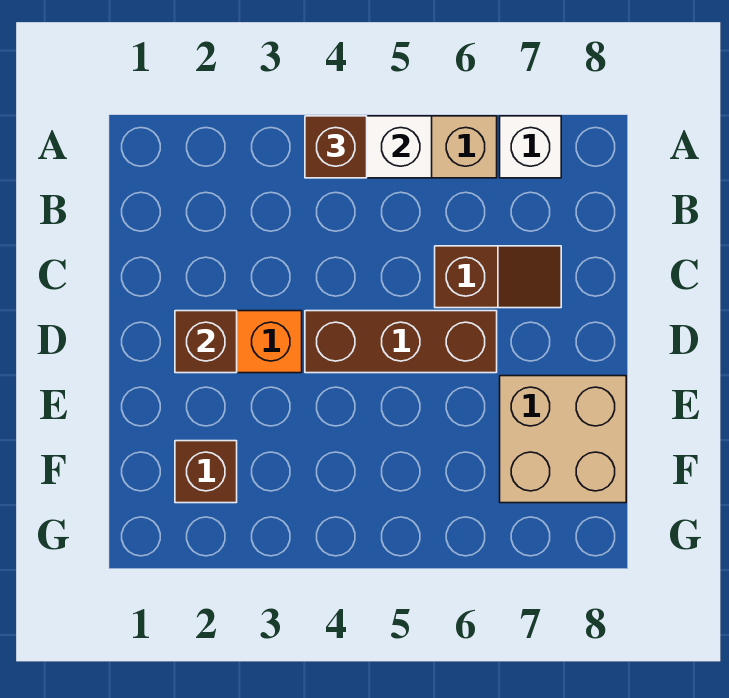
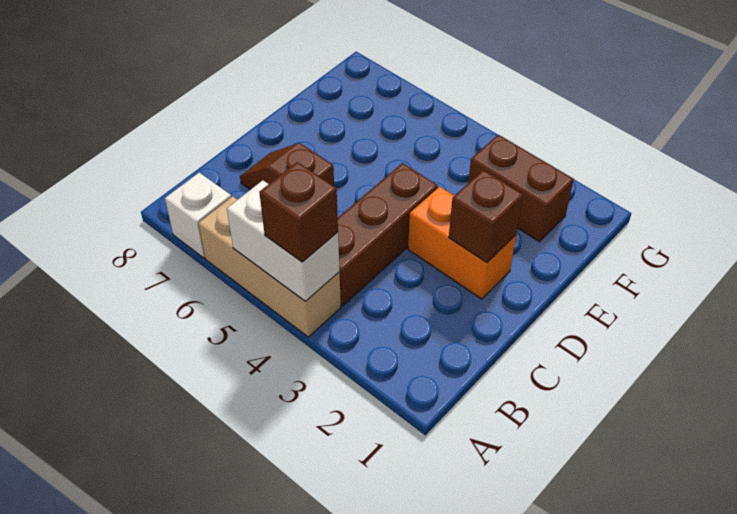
brown 1x3 brick [305,311,497,373] -> brown 1x3 brick turned to [338,163,438,306]
tan 2x2 brick [500,376,626,503] -> none
brown 1x1 brick [175,441,237,503] -> brown 1x2 brick [468,135,574,242]

